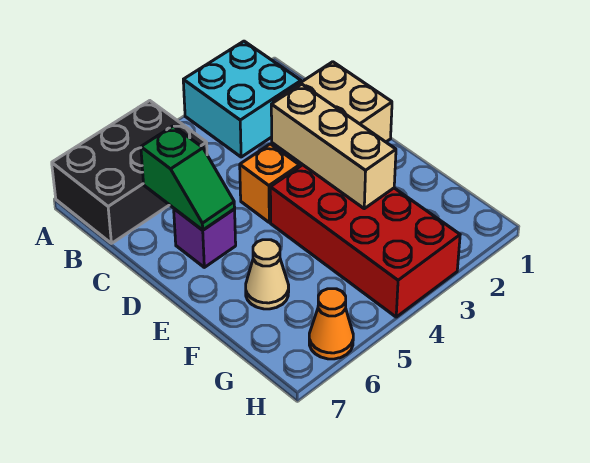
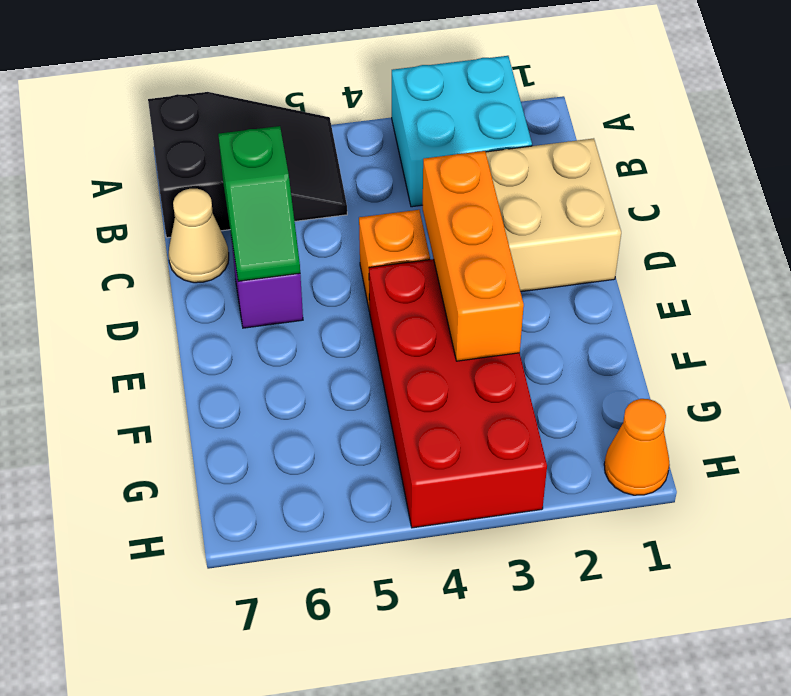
black 2x3 brick [52,101,207,243] -> black 2x3 slope [148,92,347,238]
tan 1x3 brick [271,84,396,209] -> orange 1x3 brick [423,151,524,361]
tan 1x1 cone [246,240,289,309] -> tan 1x1 cone moved to [169,189,229,283]
orange 1x1 cone [309,289,353,359] -> orange 1x1 cone moved to [604,399,670,495]

